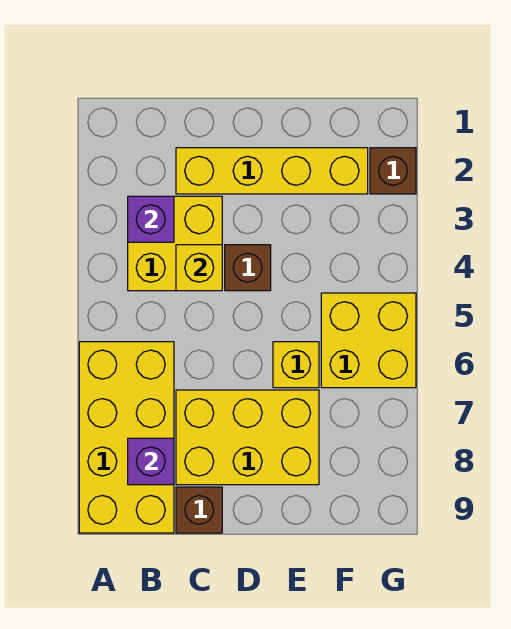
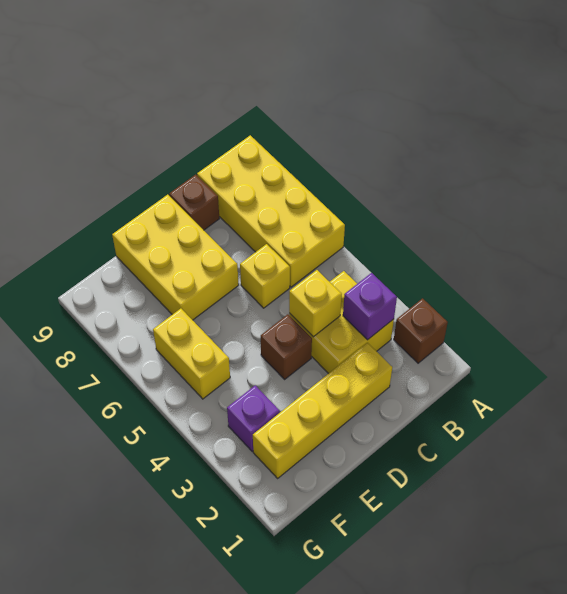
purple 1x1 brick [128,438,174,485] -> purple 1x1 brick moved to [227,385,280,451]
yellow 2x3 brick [176,390,319,485] -> yellow 2x3 brick turned to [112,195,239,320]
yellow 1x1 brick [273,342,319,388] -> yellow 1x1 brick moved to [240,244,290,308]
yellow 2x2 brick [321,293,416,388] -> yellow 1x2 brick [153,309,230,399]
brown 1x1 brick [370,148,416,194] -> brown 1x1 brick moved to [394,298,448,363]

